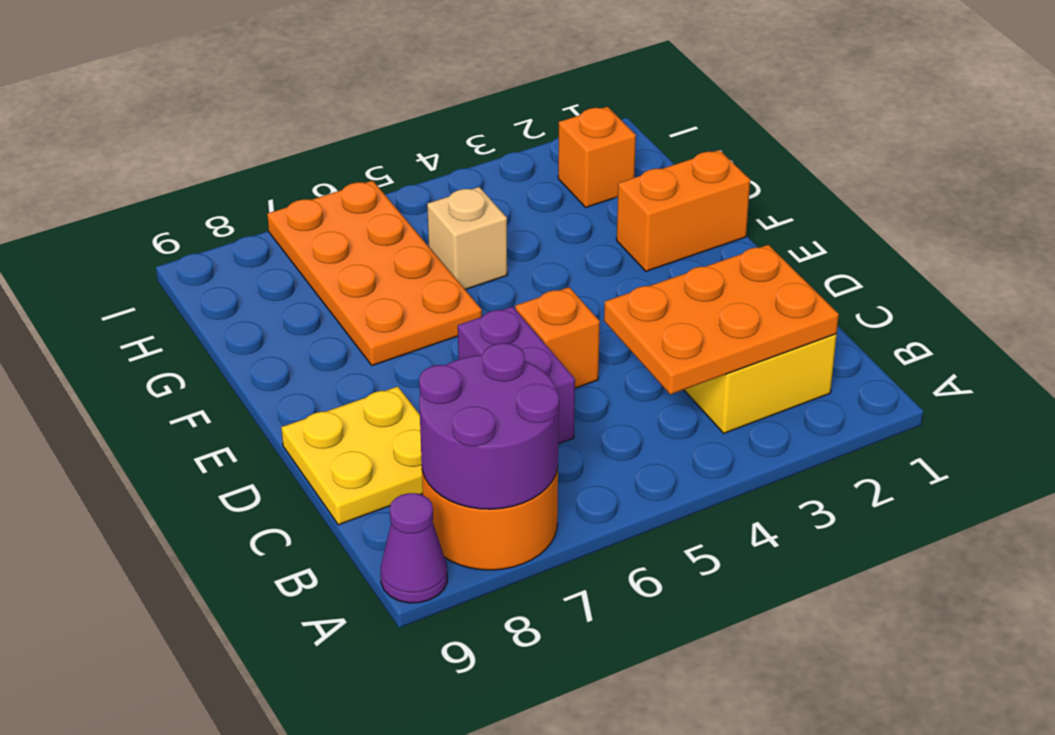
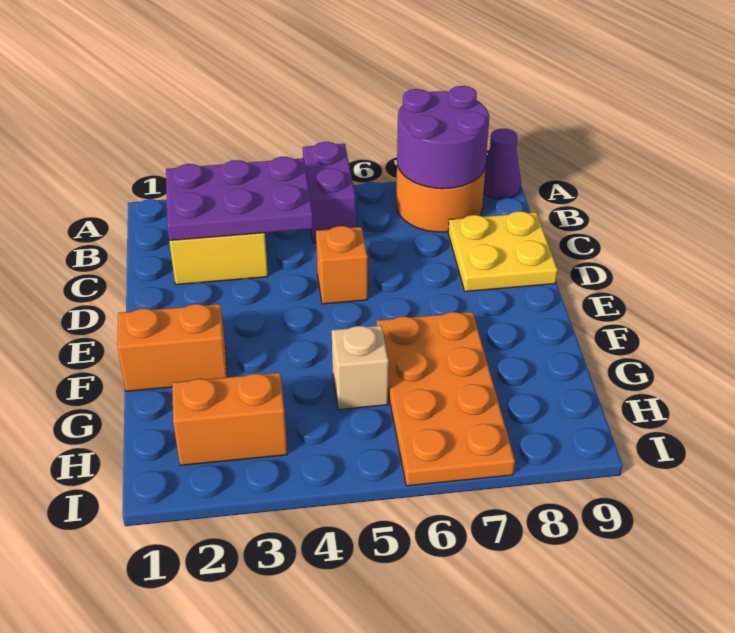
orange 2x3 plate [604,245,839,394] -> purple 2x3 plate [166,157,313,241]
purple 1x2 brick [458,307,575,444] -> purple 1x2 brick moved to [303,142,356,243]
orange 1x1 brick [558,107,636,207] -> orange 1x2 brick [172,373,287,465]

